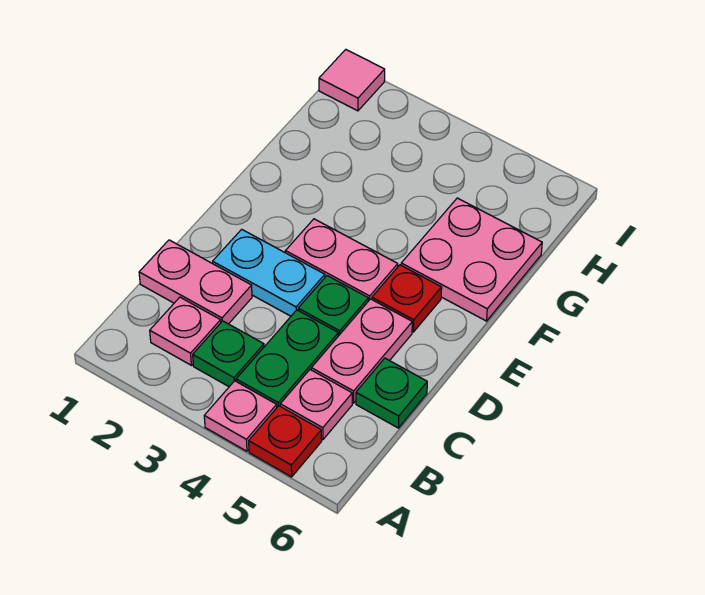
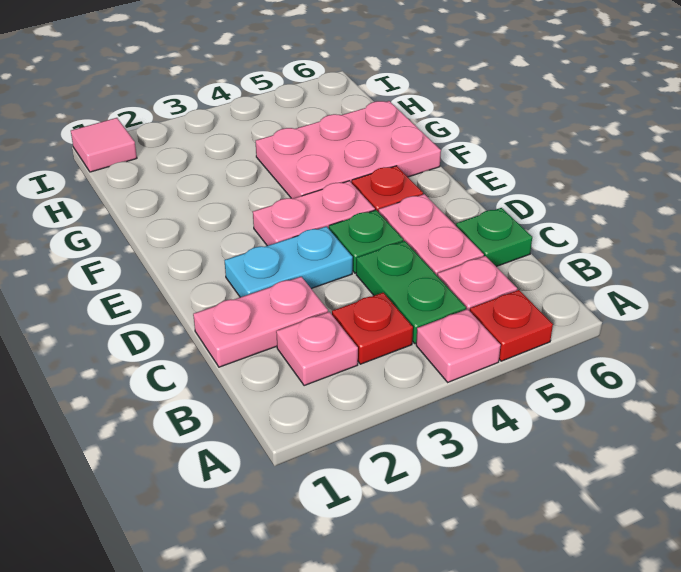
green 1x1 plate [193,321,264,387] -> red 1x1 plate [332,293,413,364]
pink 2x2 plate [401,198,542,321] -> pink 2x3 plate [256,101,441,199]

